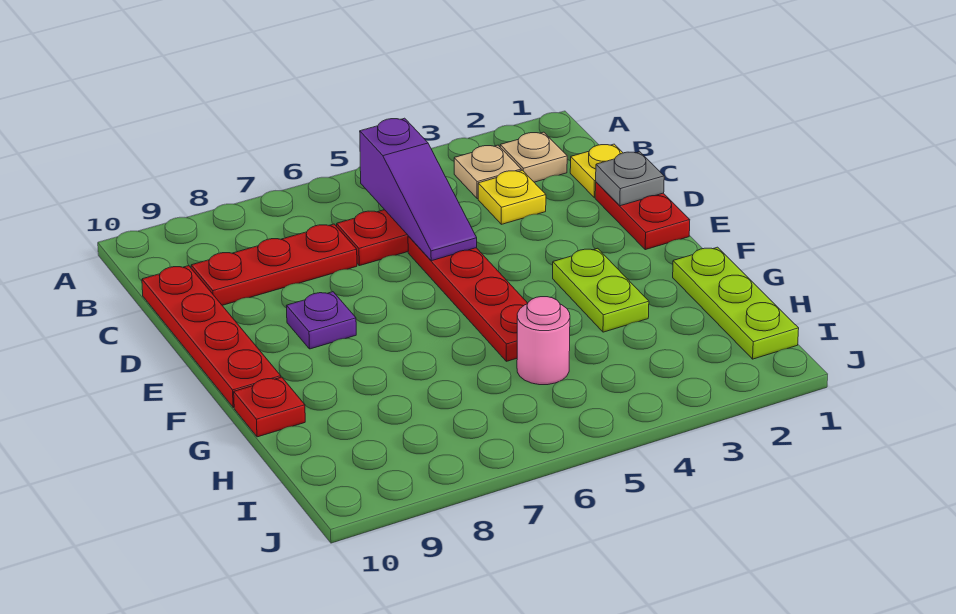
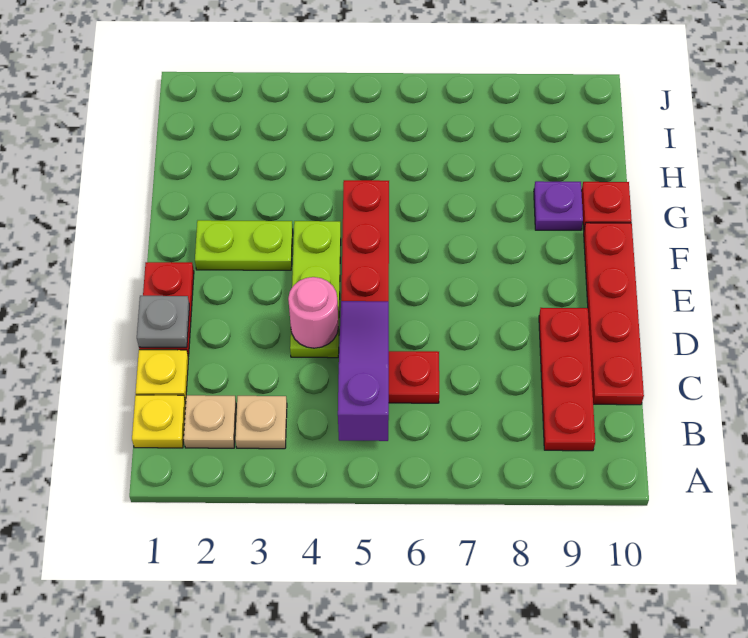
yellow 1x1 plate [478,170,546,224] -> yellow 1x1 plate moved to [132,395,186,448]
red 1x3 plate [191,224,357,305] -> red 1x3 plate turned to [539,308,595,451]
purple 1x1 plate [287,292,356,349] -> purple 1x1 plate moved to [534,181,583,230]
lime 1x2 plate [553,248,649,332] -> lime 1x2 plate turned to [195,220,293,270]
lime 1x3 plate [673,247,799,359] -> lime 1x3 plate moved to [290,221,341,358]
pink 1x1 round brick [517,297,570,385] -> pink 1x1 round brick moved to [288,277,338,348]

